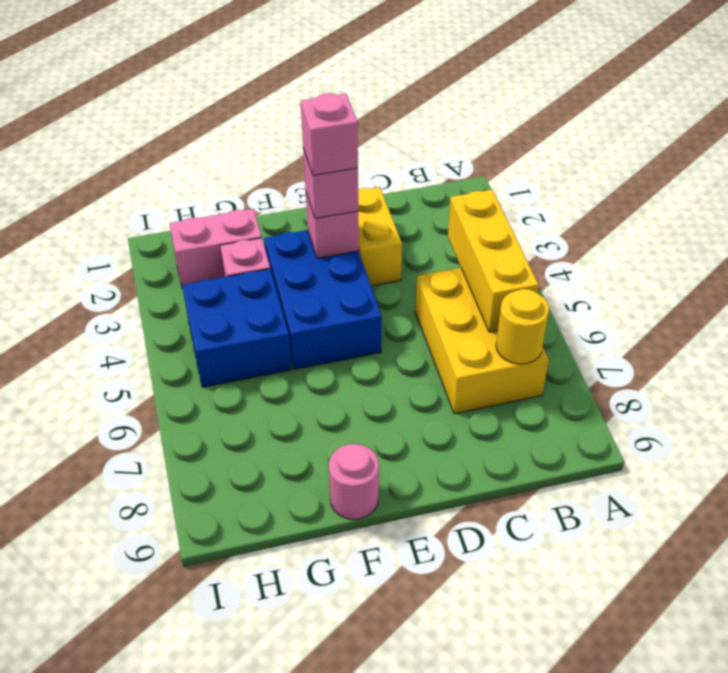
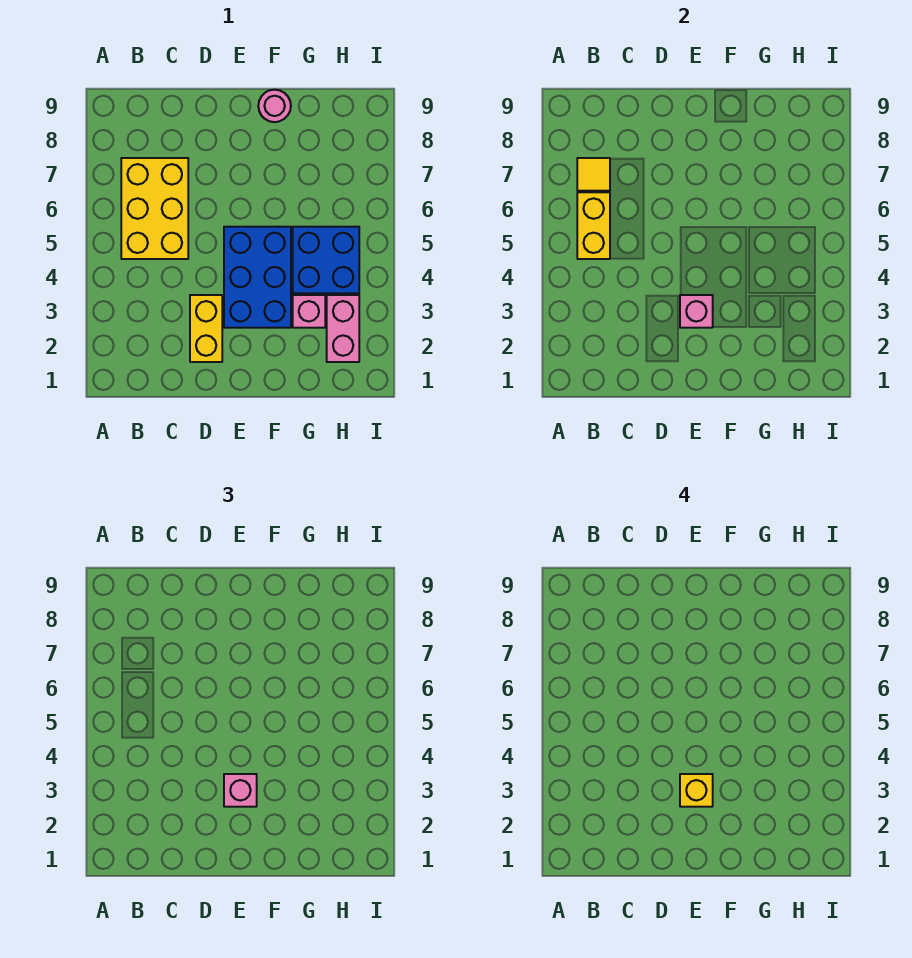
yellow 1x3 brick [448,190,539,332] -> yellow 1x2 brick [577,192,610,259]
yellow 1x1 round brick [496,289,549,364] -> yellow 1x1 tile [577,158,610,191]
pink 1x1 brick [301,93,358,175] -> yellow 1x1 brick [680,774,713,807]
pink 1x2 brick [169,209,262,288] -> pink 1x2 brick turned to [327,295,359,362]

